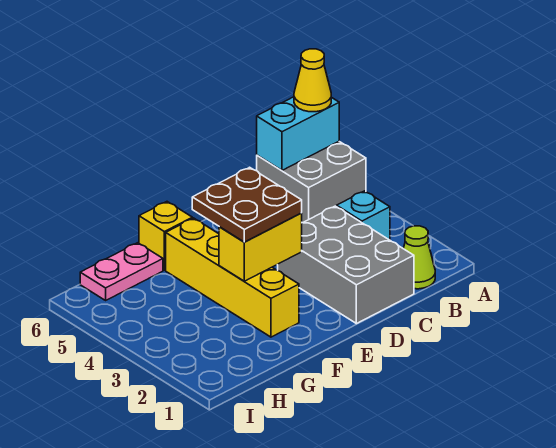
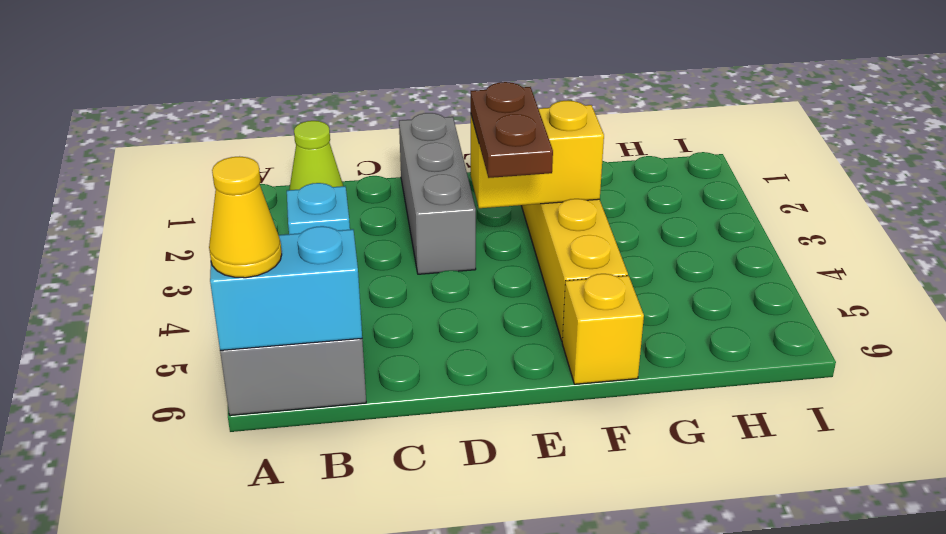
grey 2x3 brick [278,206,414,324] -> grey 1x3 brick [399,113,476,274]
brown 2x2 plate [192,167,302,242] -> brown 1x2 plate [471,82,553,178]
pink 1x2 plate [80,243,163,300] -> none

